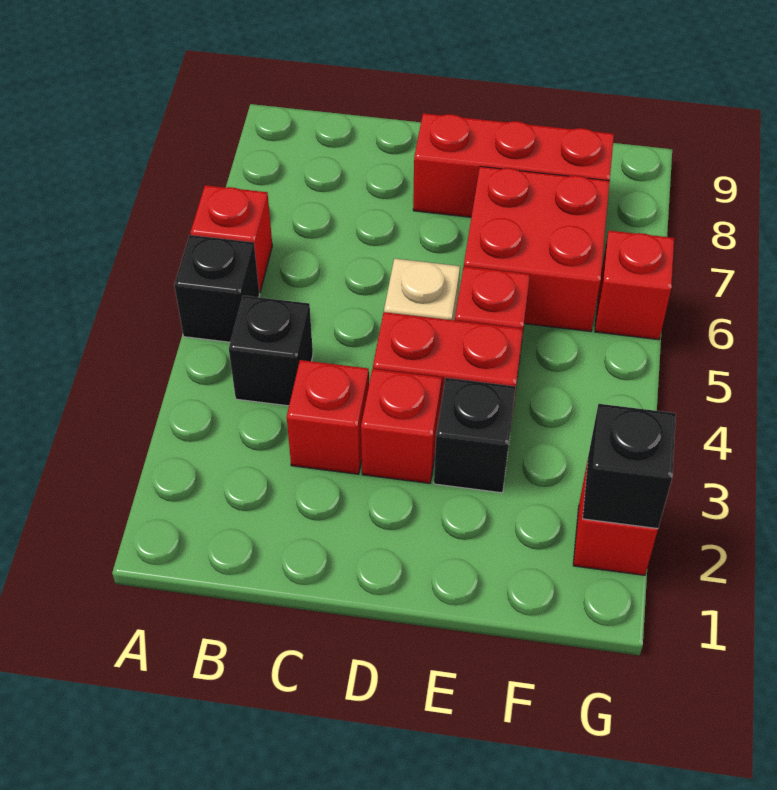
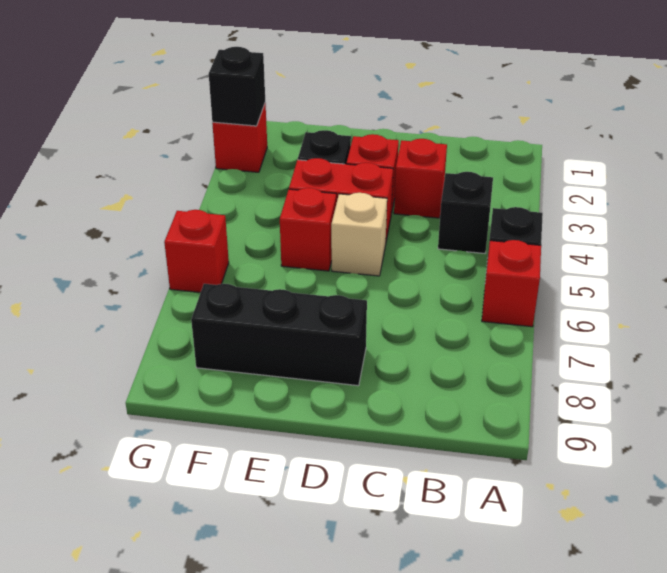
red 1x3 brick [413,113,614,217] -> black 1x3 brick [191,284,367,386]
red 2x2 brick [464,167,610,332] -> none

